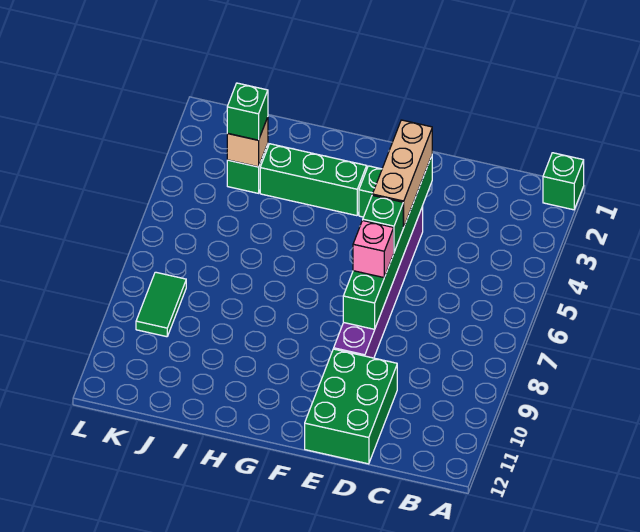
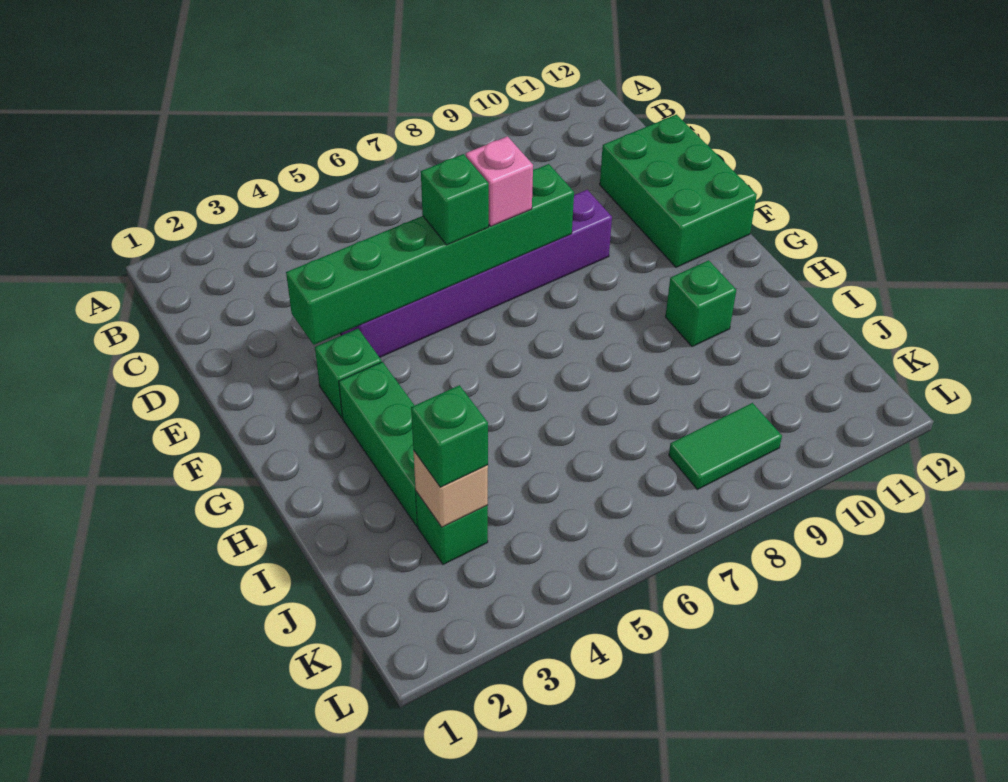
green 1x1 brick [543,153,584,210] -> green 1x1 brick moved to [665,260,736,347]
green 2x3 brick [305,349,397,464] -> green 2x3 brick turned to [600,114,757,267]
tan 1x3 brick [372,120,432,227] -> none

